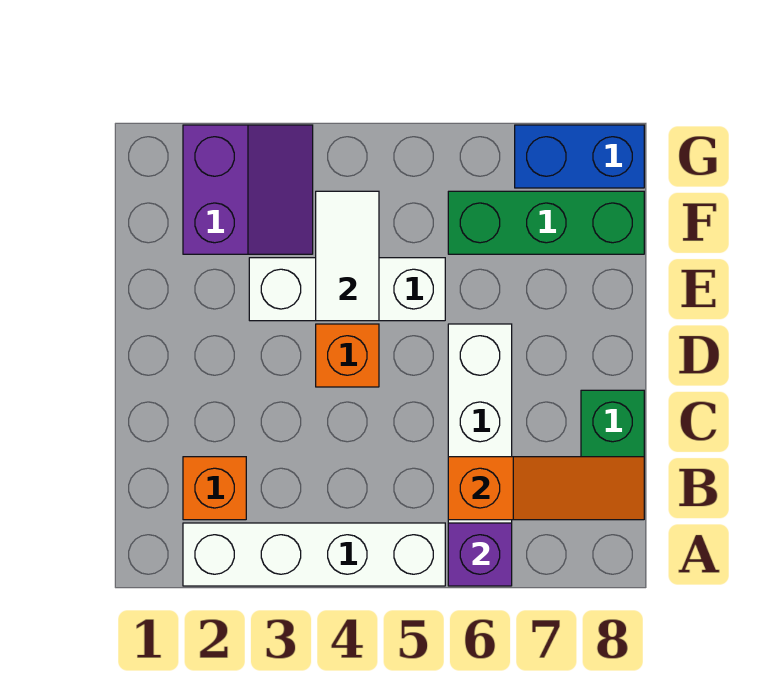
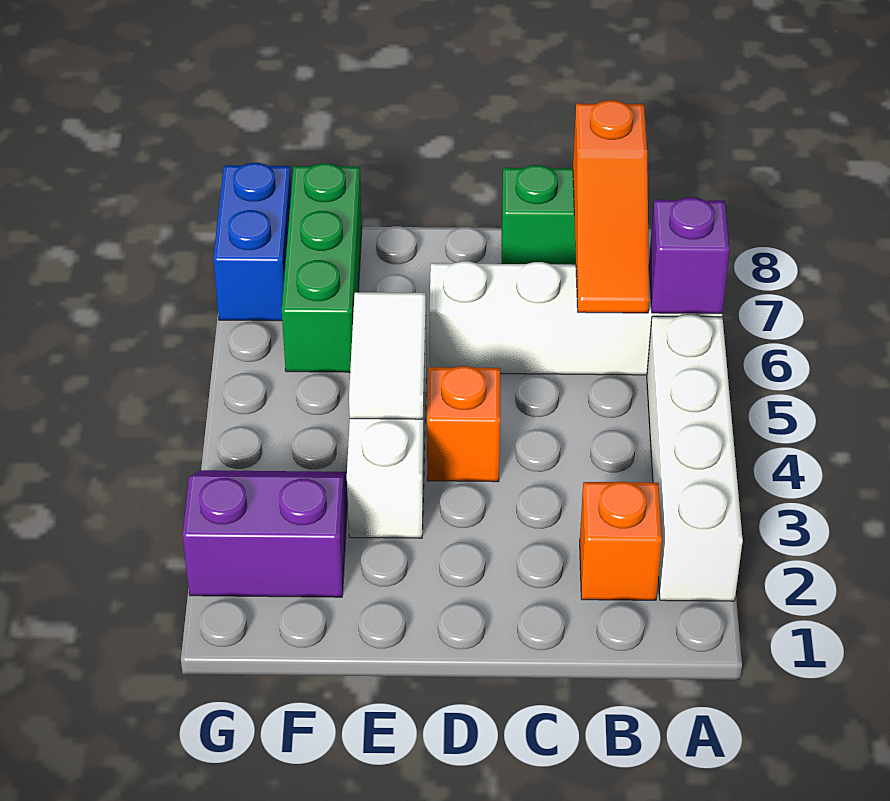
orange 1x3 slope [448,457,644,520] -> orange 1x3 slope turned to [573,100,649,313]
white 1x2 tile [316,191,379,321] -> white 1x2 tile turned to [349,292,426,419]

